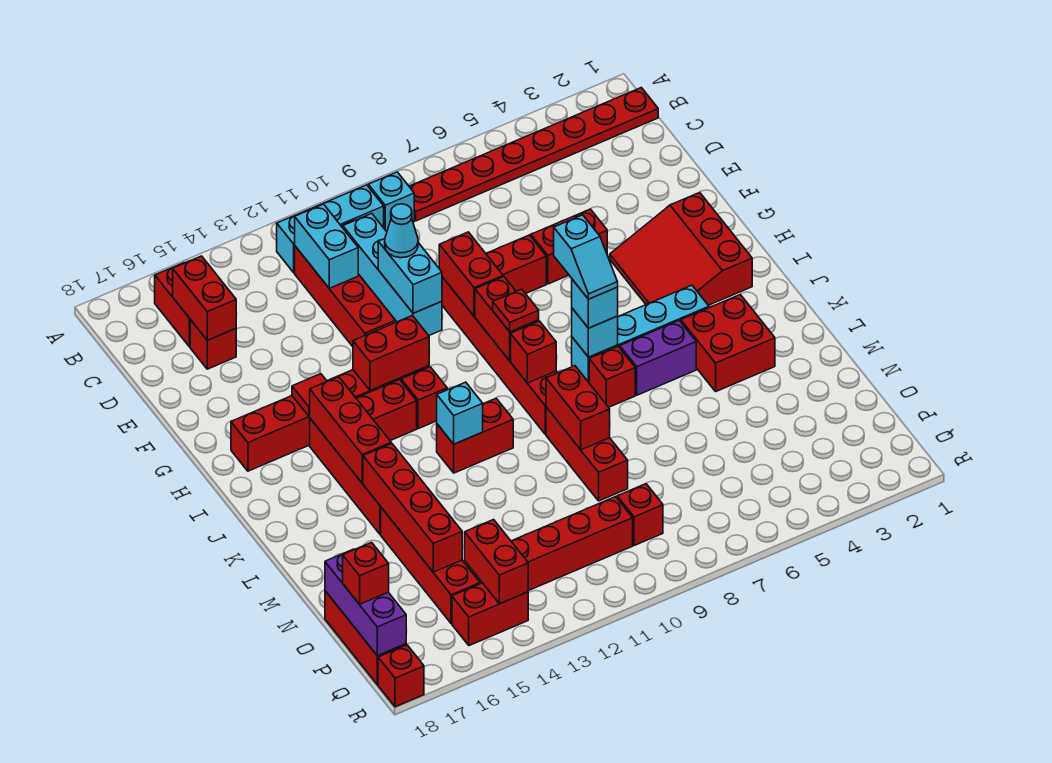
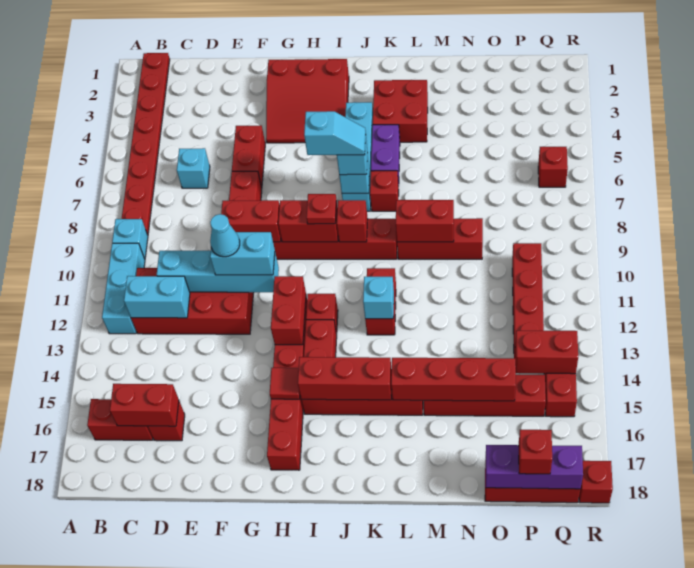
none -> cyan 1x1 brick [177,148,210,188]
red 1x1 brick [617,484,663,546] -> red 1x1 brick moved to [538,147,568,187]

